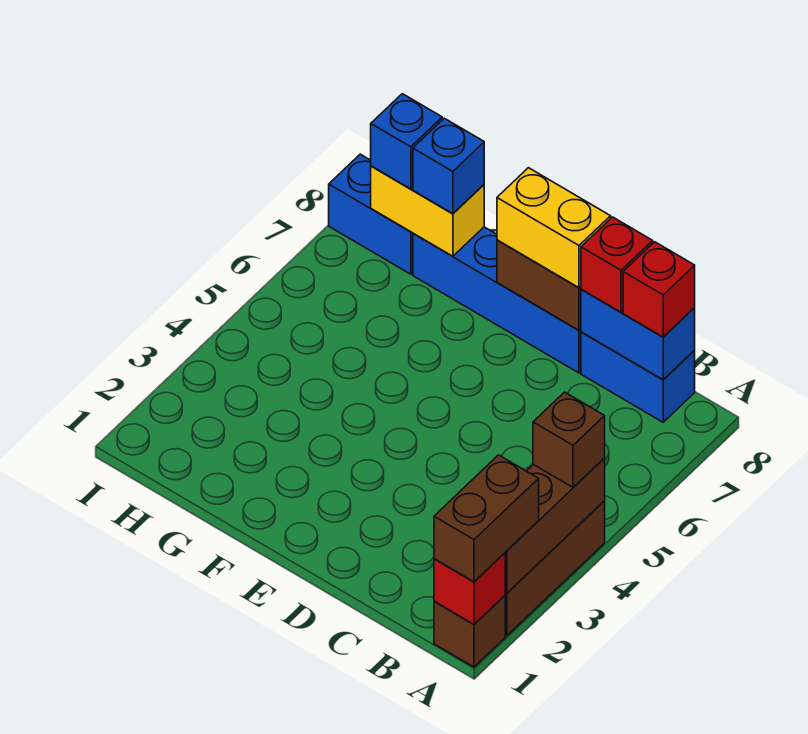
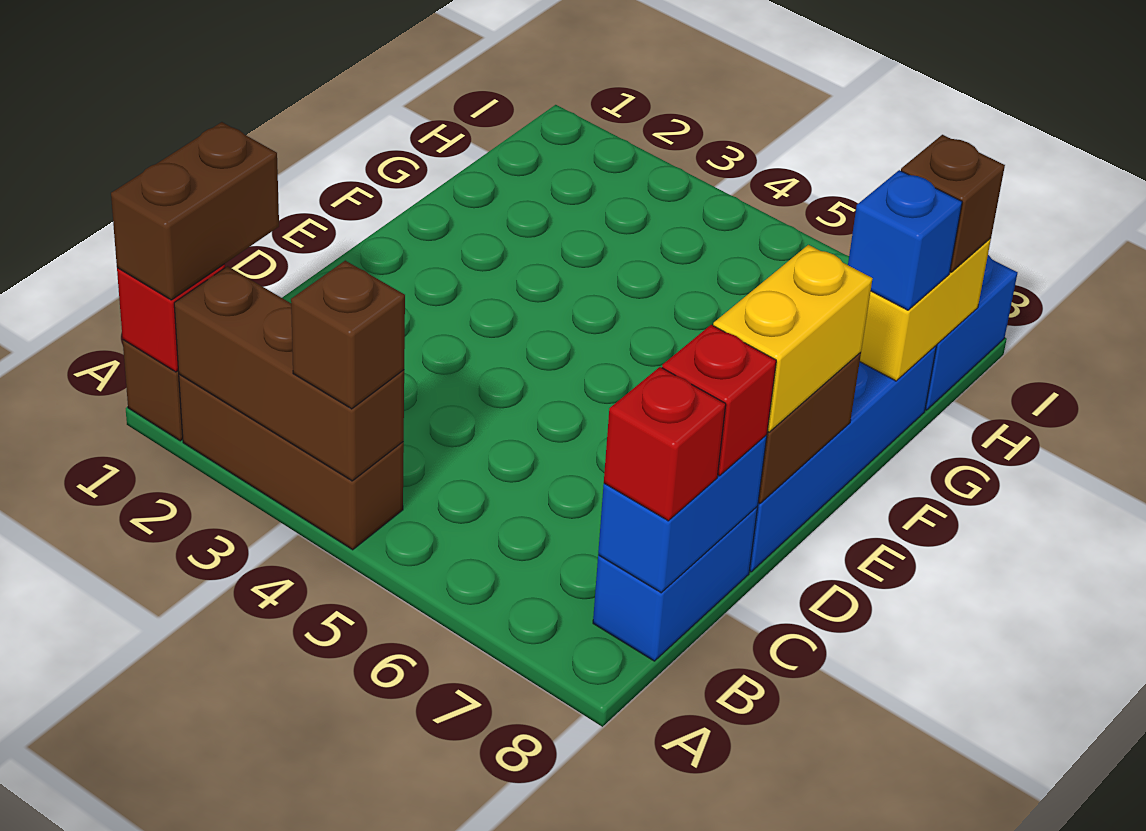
brown 1x2 brick [434,455,539,582] -> brown 1x2 brick turned to [111,122,279,300]
blue 1x1 brick [371,94,442,189] -> brown 1x1 brick [901,135,1005,272]

